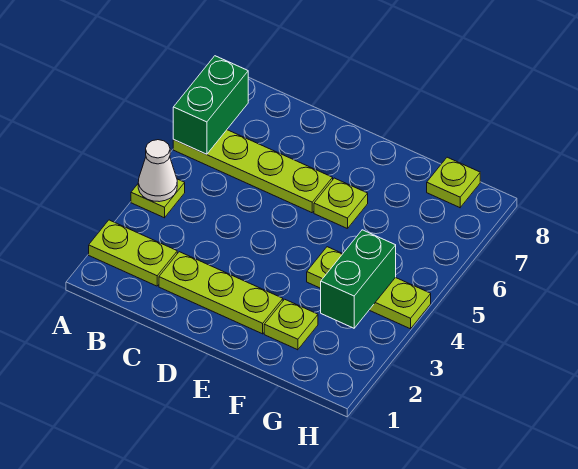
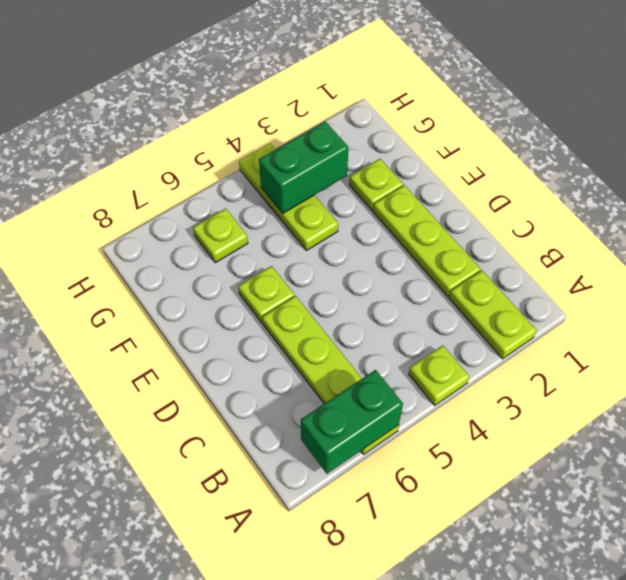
white 1x1 cone [138,140,177,202] -> none
lime 1x1 plate [427,157,480,208] -> lime 1x1 plate moved to [193,208,248,263]

